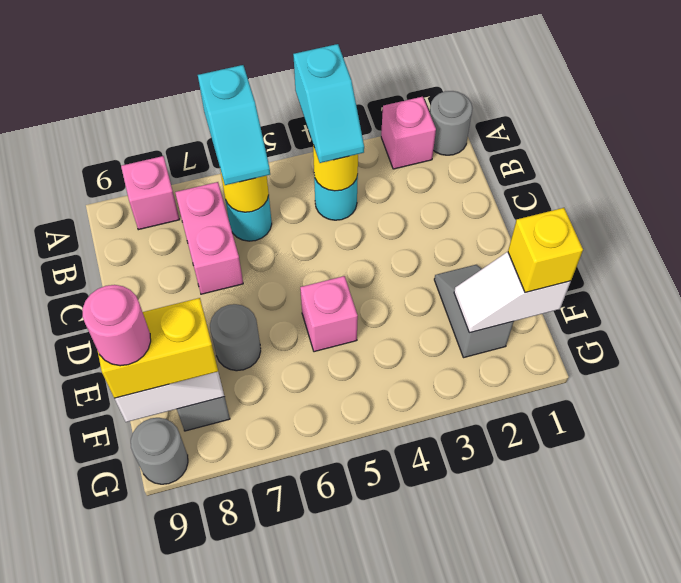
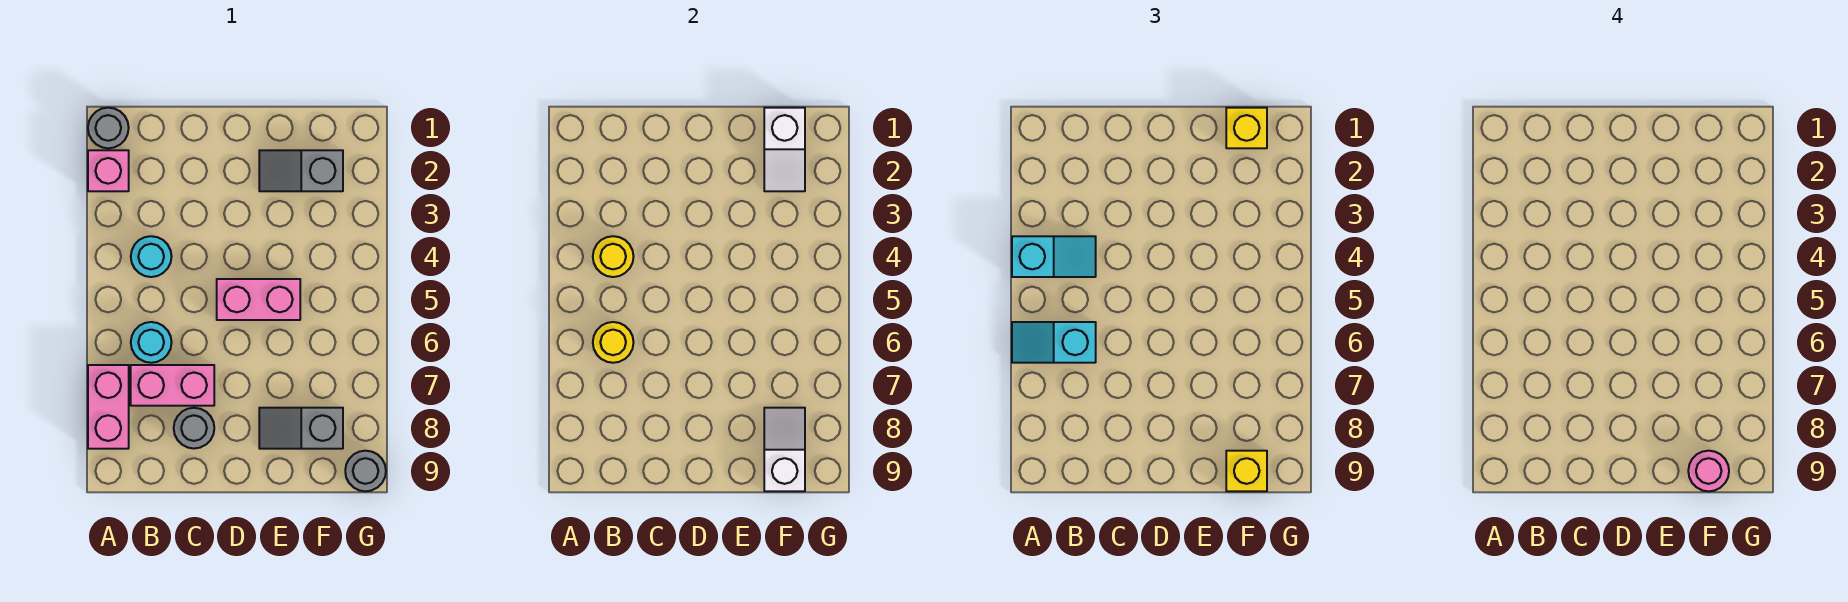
cyan 1x2 slope [198,65,270,185] -> cyan 1x2 slope turned to [1012,322,1096,363]
pink 1x1 brick [121,156,180,230] -> pink 1x2 brick [88,365,129,449]
pink 1x1 brick [300,276,358,352] -> pink 1x2 brick [217,279,300,320]
grey 1x1 round brick [210,304,261,371] -> grey 1x1 round brick moved to [174,408,214,449]
yellow 1x2 brick [98,298,218,398] -> yellow 1x1 brick [1226,451,1267,491]

